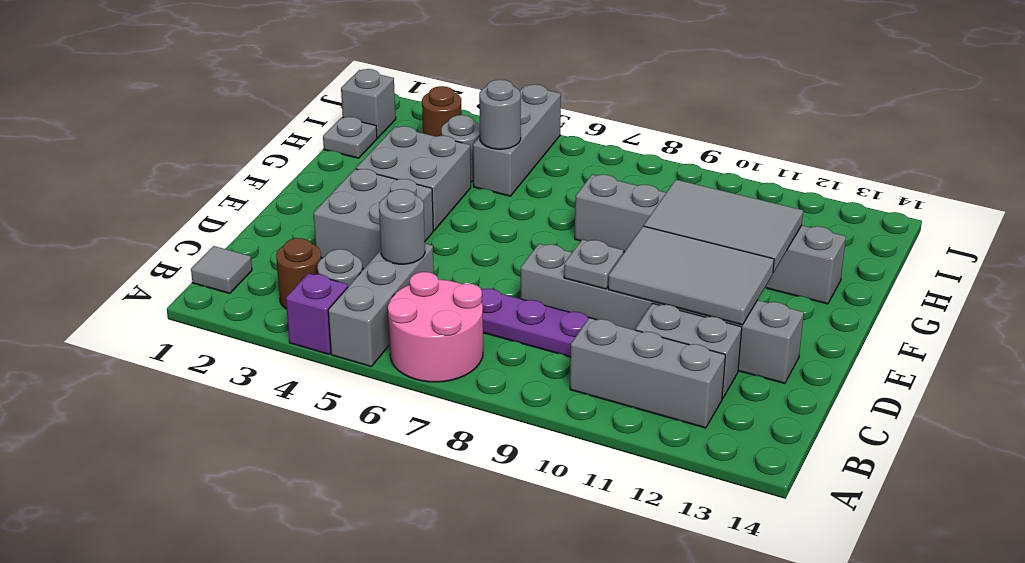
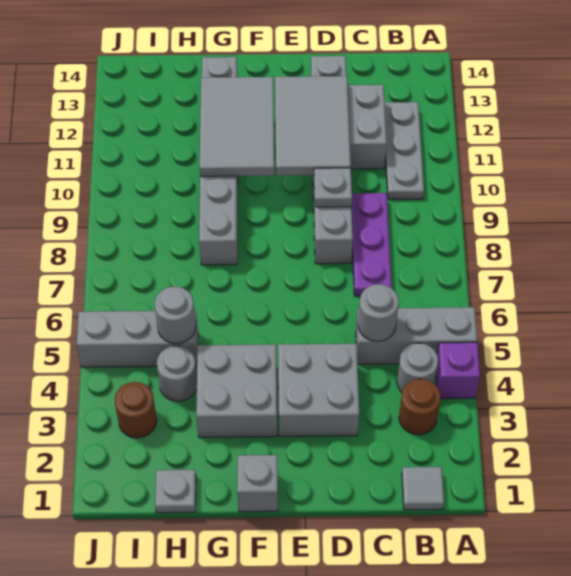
pink 2x2 round brick [388,272,483,382] -> none
grey 1x3 brick [570,318,725,428] -> grey 1x3 plate [385,102,424,200]
grey 1x1 brick [341,69,396,138] -> grey 1x1 brick moved to [237,455,278,512]

